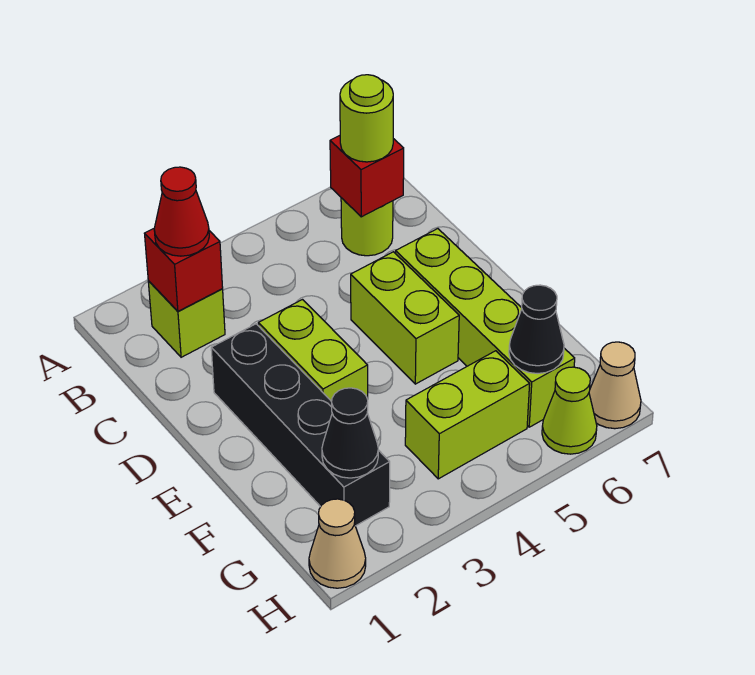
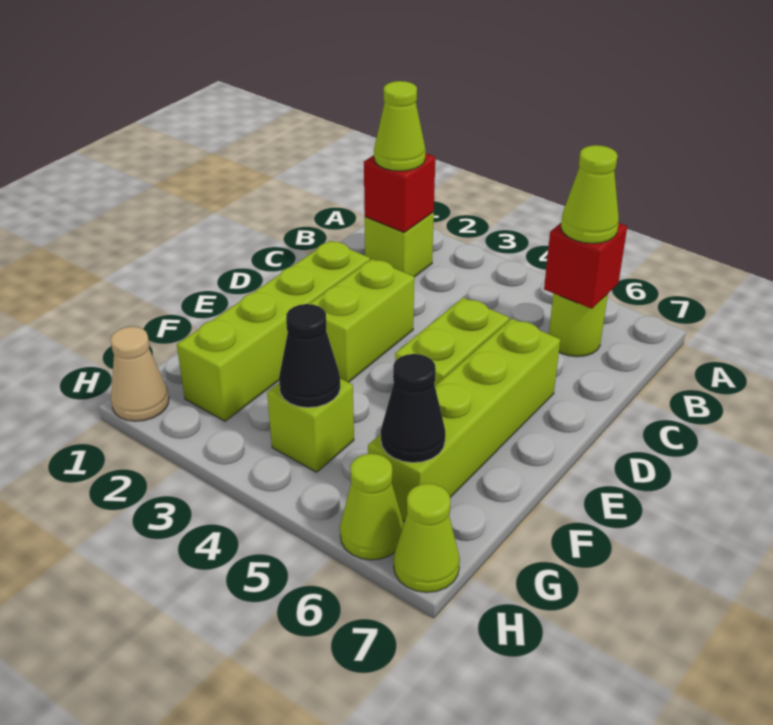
red 1x1 cone [154,167,209,256] -> lime 1x1 cone [374,81,426,171]
lime 1x1 round brick [340,75,393,162] -> lime 1x1 cone [561,145,619,244]
black 1x4 brick [211,324,390,526] -> lime 1x4 brick [177,241,370,421]
black 1x1 cone [322,388,378,478] -> black 1x1 cone moved to [279,304,340,408]
lime 1x2 brick [405,351,530,479] -> lime 1x1 brick [267,378,354,472]
tan 1x1 cone [589,342,641,429] -> lime 1x1 cone [394,484,460,593]

